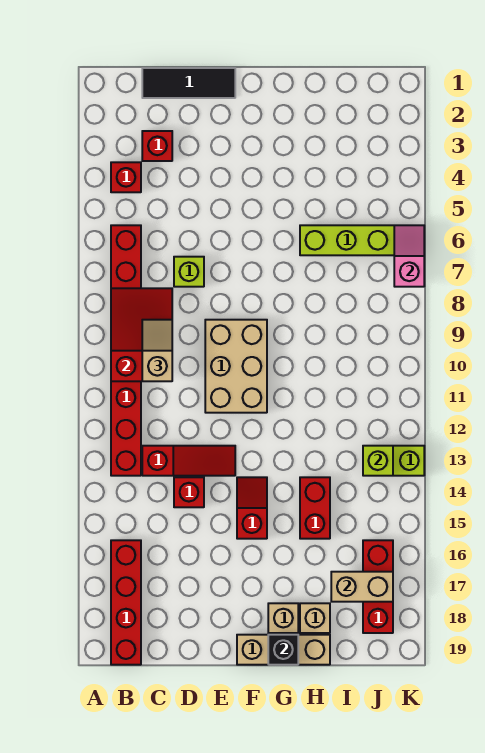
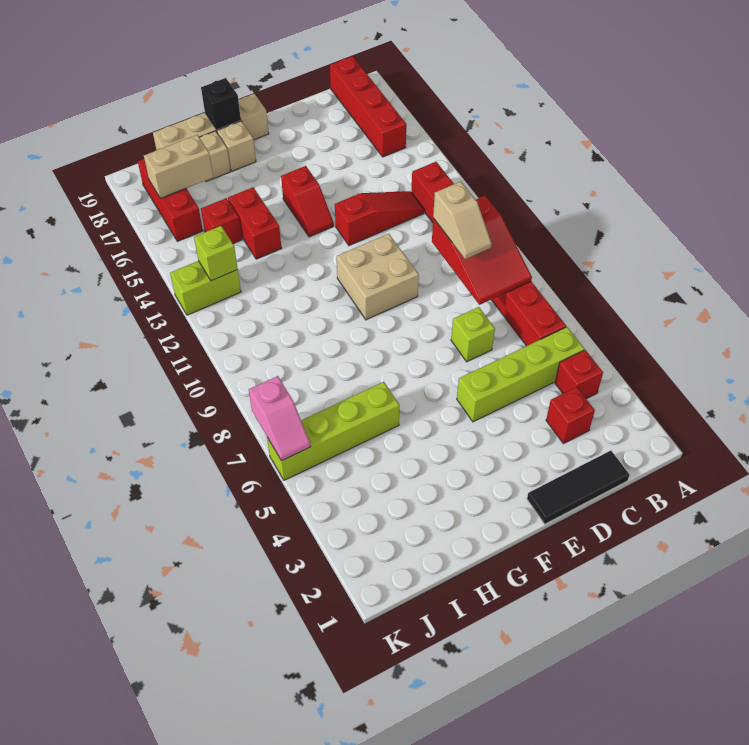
none -> lime 1x4 brick [457,327,584,422]
red 1x3 slope [142,446,235,476] -> red 1x3 slope turned to [335,191,424,246]
red 1x1 brick [174,477,204,507] -> red 1x1 brick moved to [201,198,242,243]
tan 2x3 brick [205,320,267,413] -> tan 2x2 brick [337,234,419,320]
tan 1x3 brick [237,635,330,665] -> tan 1x4 brick [153,94,269,150]

